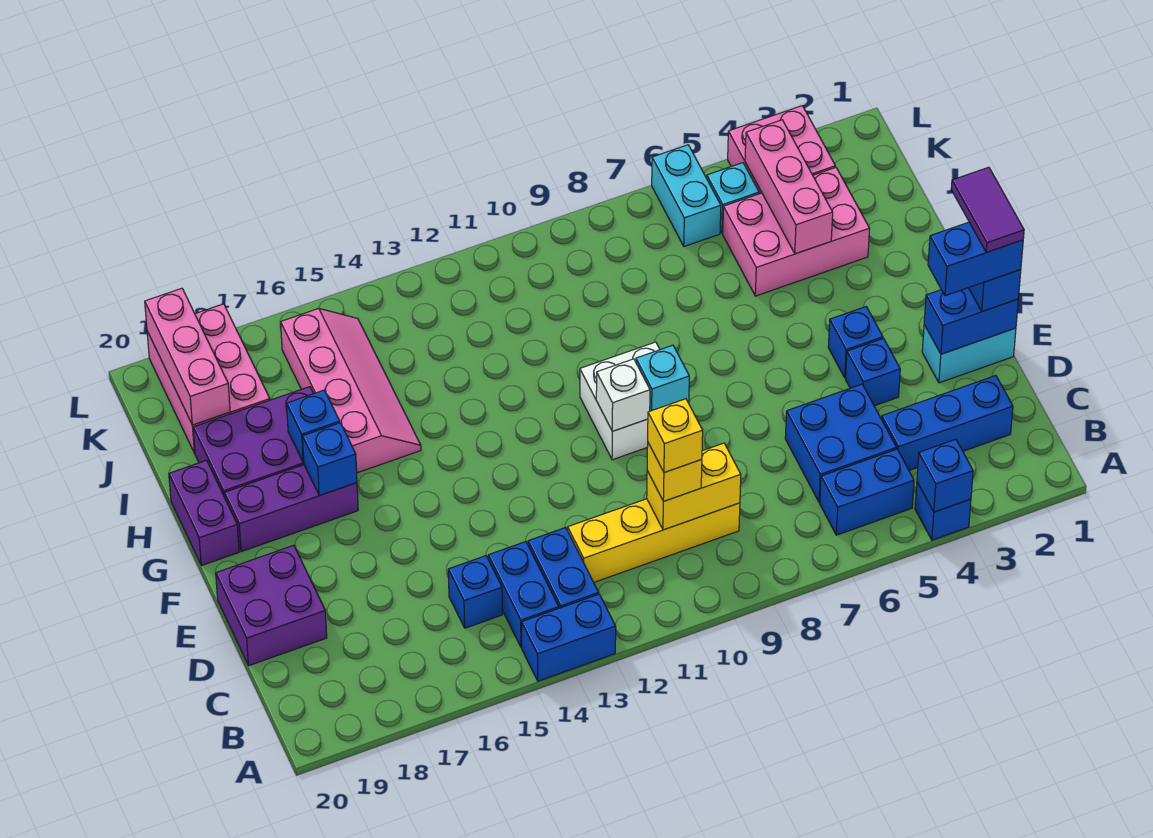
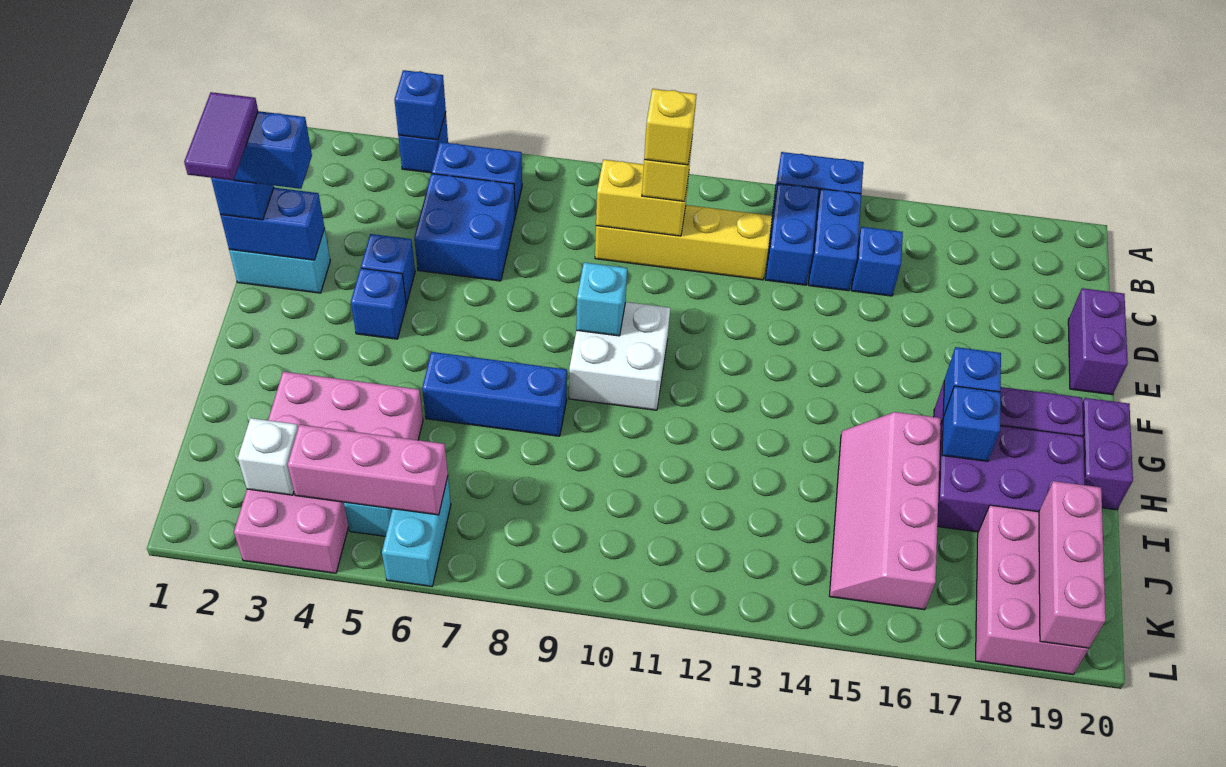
blue 1x3 brick [882,376,1013,470] -> blue 1x3 brick moved to [422,352,567,436]
purple 2x2 brick [216,545,327,666] -> purple 1x2 brick [1068,288,1128,395]
white 1x1 brick [596,359,650,431] -> white 1x1 brick moved to [238,418,298,495]
pink 1x3 brick [745,120,833,254] -> pink 1x3 brick turned to [288,425,448,515]

